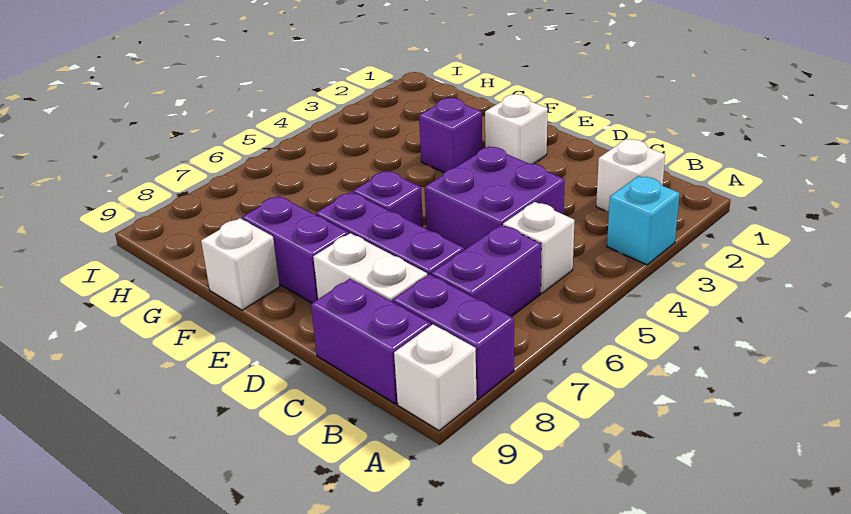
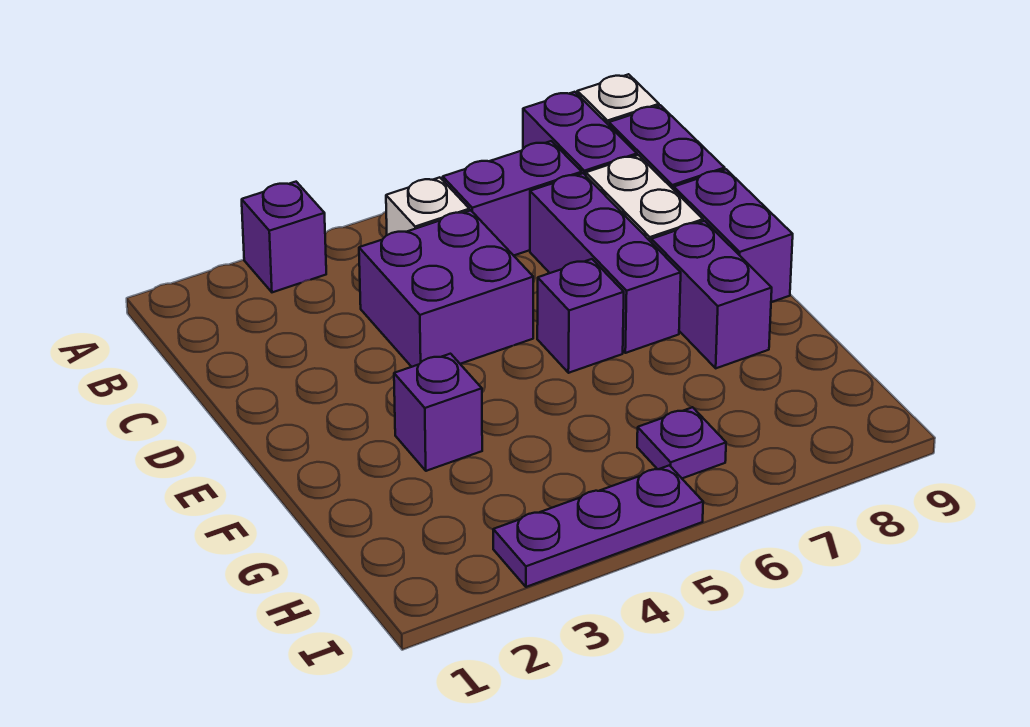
cyan 1x1 brick [607,176,679,265] -> purple 1x1 brick [242,182,326,292]
white 1x1 brick [596,139,665,212] -> none
none -> purple 1x2 brick [674,169,793,302]
white 1x1 brick [485,94,548,164] -> none
white 1x1 brick [201,218,280,310] -> none
none -> purple 1x1 plate [637,407,726,478]
none -> purple 1x3 plate [493,465,703,587]

